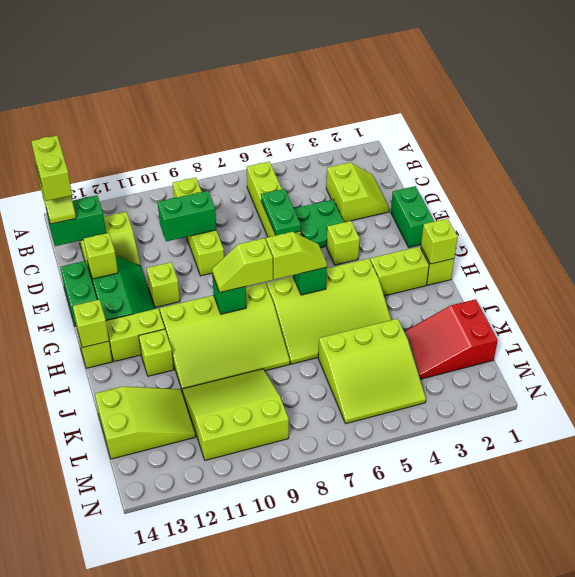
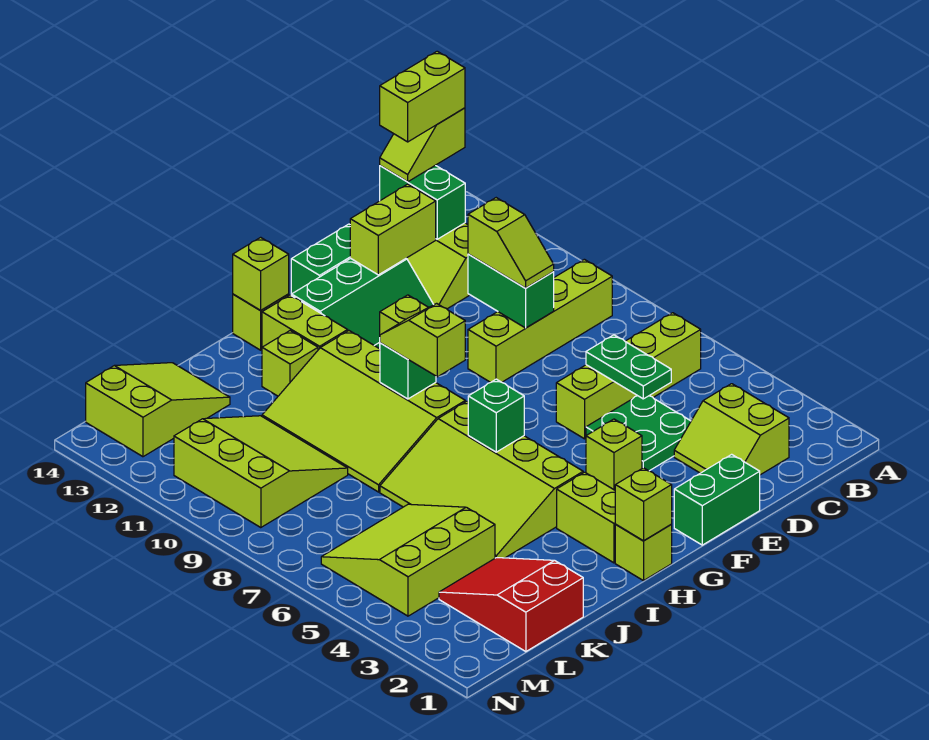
lime 2x2 slope [326,162,389,222] -> lime 2x2 slope turned to [674,384,789,475]
green 1x2 plate [261,189,301,235] -> green 1x2 plate turned to [586,335,671,399]
lime 1x1 brick [84,233,118,279] -> lime 1x2 brick [350,184,436,275]
lime 1x2 slope [266,232,327,280] -> lime 1x2 slope moved to [468,198,554,288]
lime 3x3 slope [318,318,426,424] -> lime 3x3 slope turned to [321,504,495,616]
lime 2x3 slope [95,387,196,459] -> lime 2x3 slope turned to [86,363,230,457]

